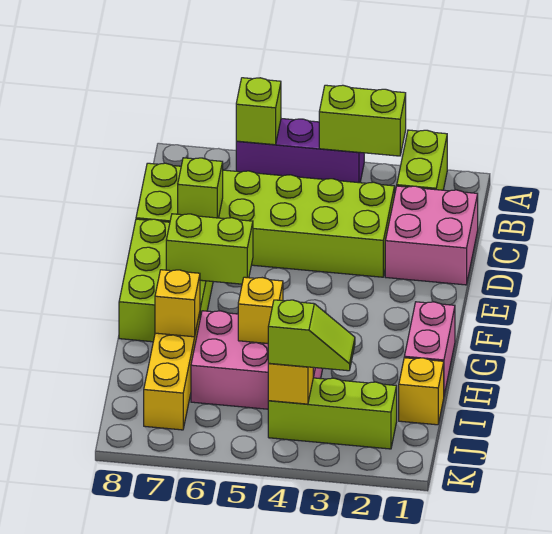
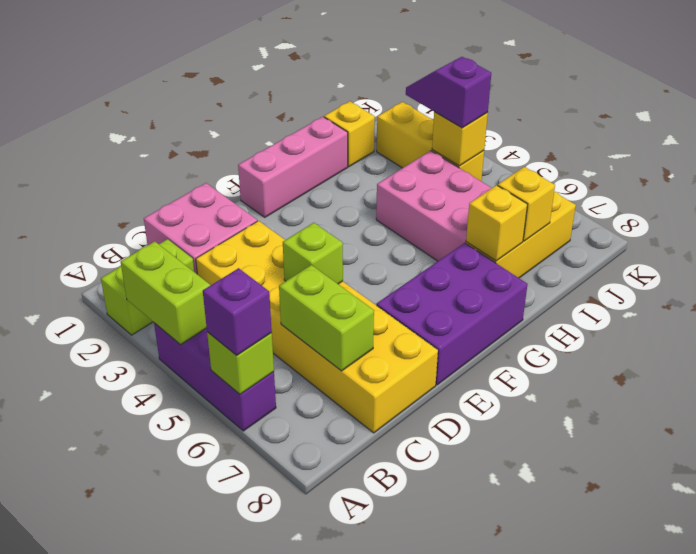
none -> purple 1x1 brick [203,268,272,355]
lime 2x6 brick [136,163,395,277] -> yellow 2x6 brick [196,221,438,433]
lime 1x1 brick [178,158,223,218] -> lime 1x1 brick moved to [283,223,343,284]
lime 2x3 brick [119,219,213,342] -> purple 2x3 brick [376,243,528,385]
lime 1x2 brick [166,214,253,284] -> lime 1x2 brick moved to [279,265,374,371]
pink 1x2 brick [404,302,455,394] -> pink 1x3 brick [238,117,348,217]
yellow 1x1 brick [238,277,283,343] -> yellow 1x1 brick moved to [498,167,555,241]
lime 1x3 brick [268,378,397,449] -> yellow 1x3 brick [377,102,484,181]
lime 1x2 slope [268,300,355,371] -> purple 1x2 slope [406,57,491,128]

